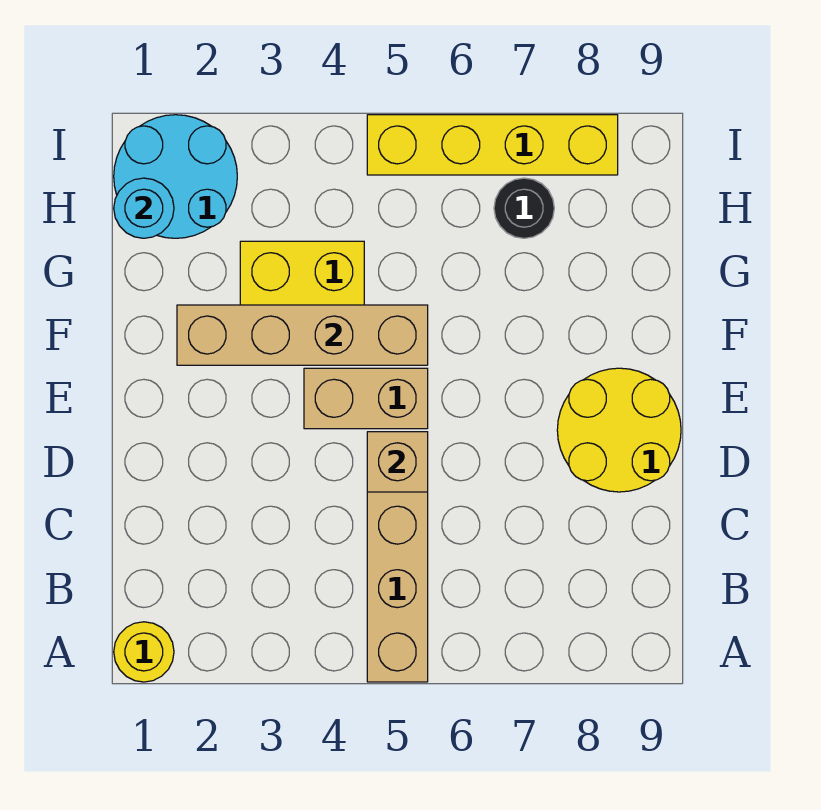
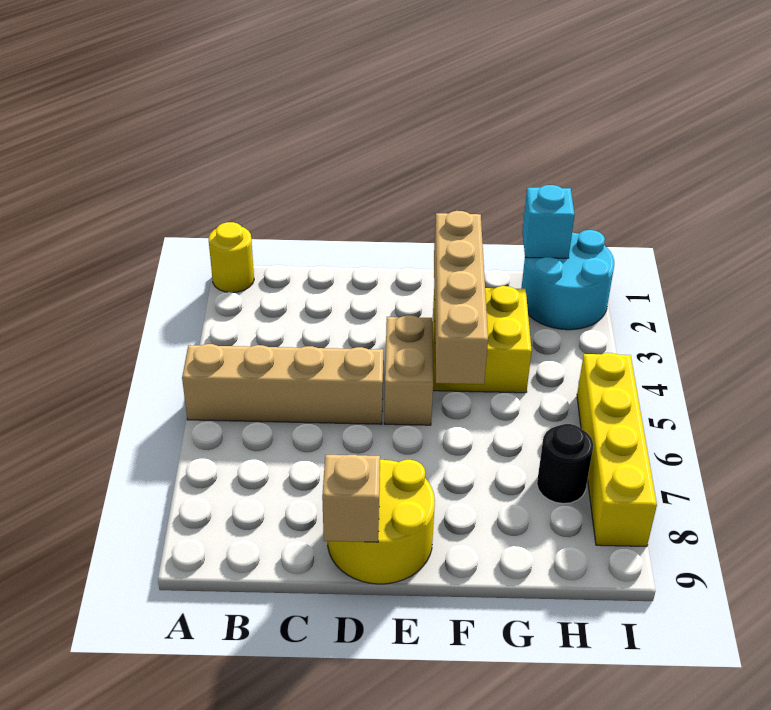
tan 1x1 brick [367,432,428,492] -> tan 1x1 brick moved to [322,455,380,542]
cyan 1x1 round brick [114,178,174,238] -> cyan 1x1 brick [523,185,575,258]

